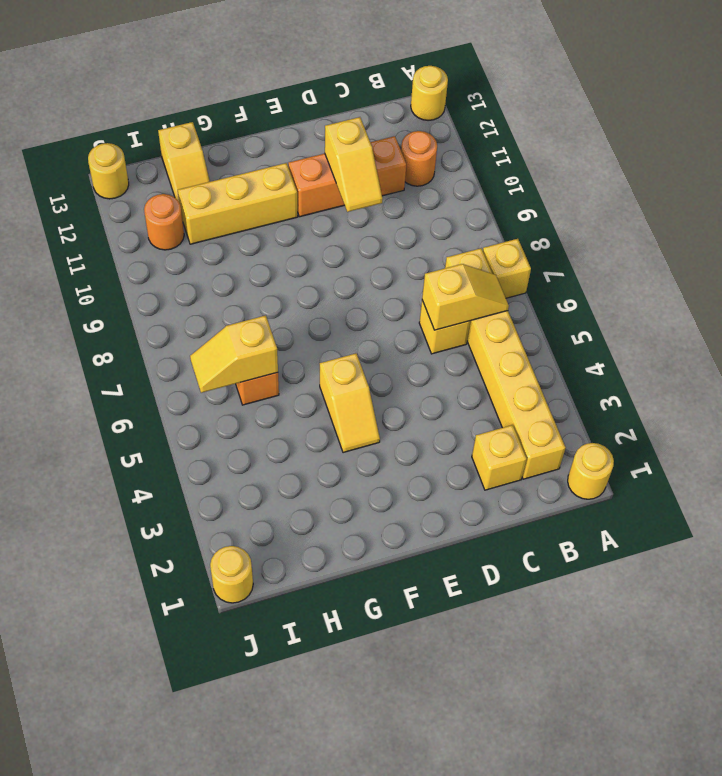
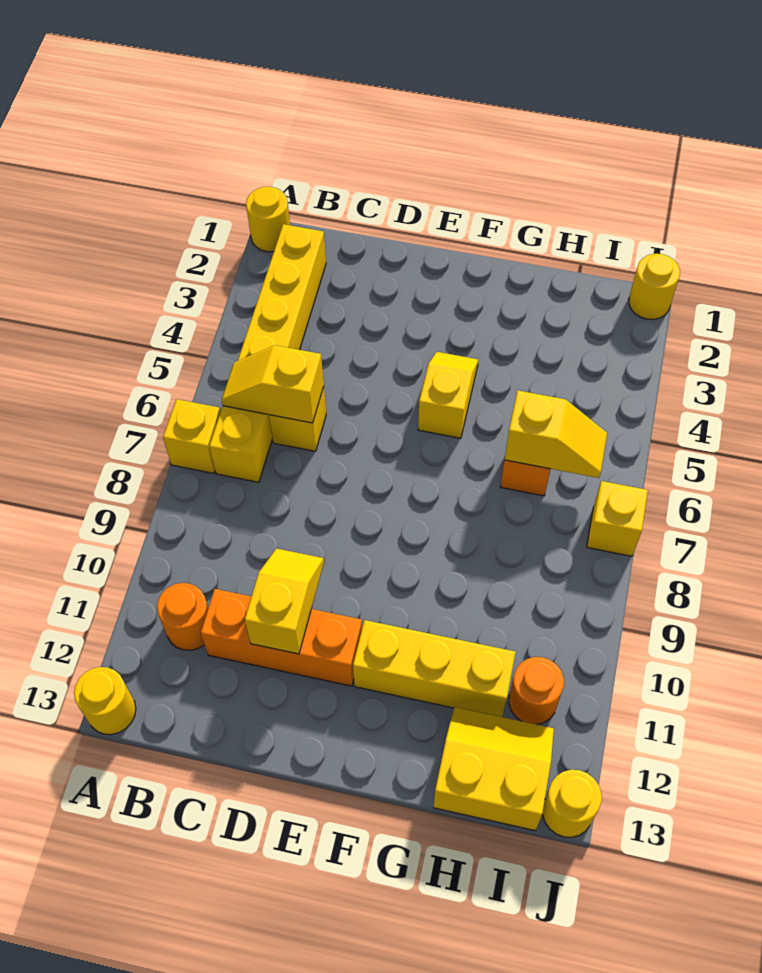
yellow 1x1 brick [472,425,527,490] -> yellow 1x1 brick moved to [587,481,648,556]
yellow 1x2 slope [158,122,210,201] -> yellow 2x2 slope [433,707,554,831]

